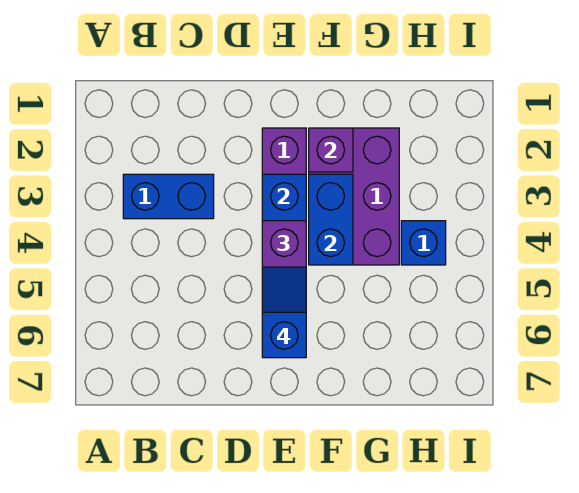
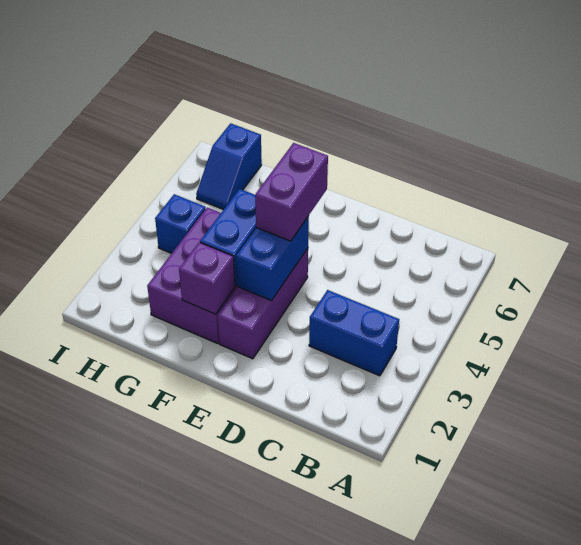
blue 1x2 slope [262,267,306,358] -> blue 1x2 slope moved to [196,123,262,210]

